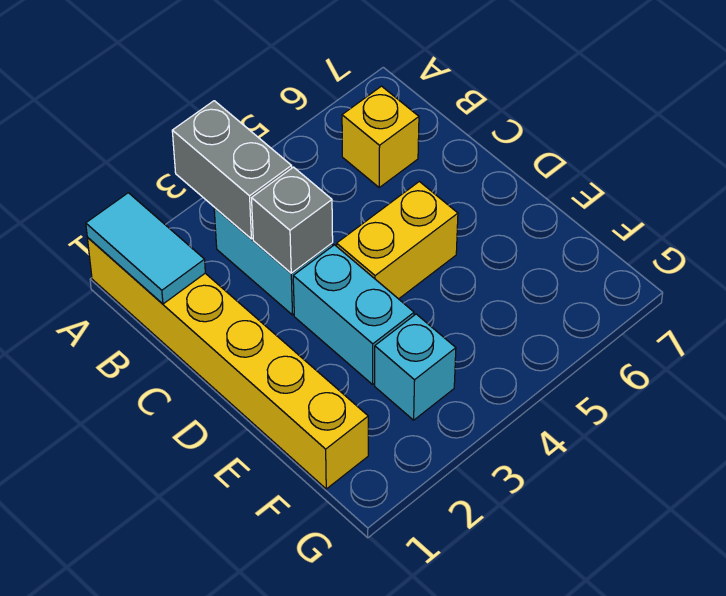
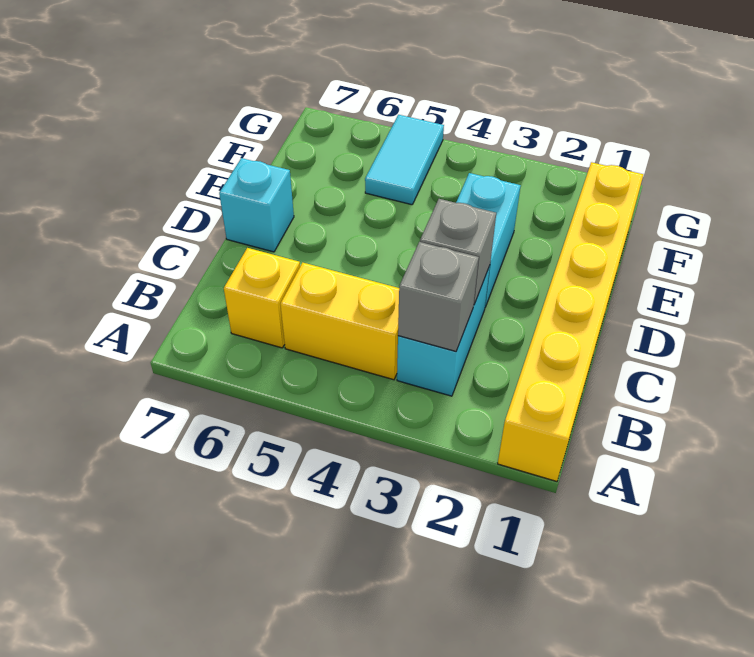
cyan 1x2 tile [86,193,205,304] -> cyan 1x2 tile moved to [365,115,444,205]
grey 1x2 brick [172,101,292,239] -> grey 1x1 brick [398,242,479,351]
yellow 1x2 brick [337,181,458,299] -> yellow 1x2 brick moved to [280,263,399,380]
cyan 1x1 brick [375,314,456,420] -> cyan 1x1 brick moved to [219,158,294,252]

